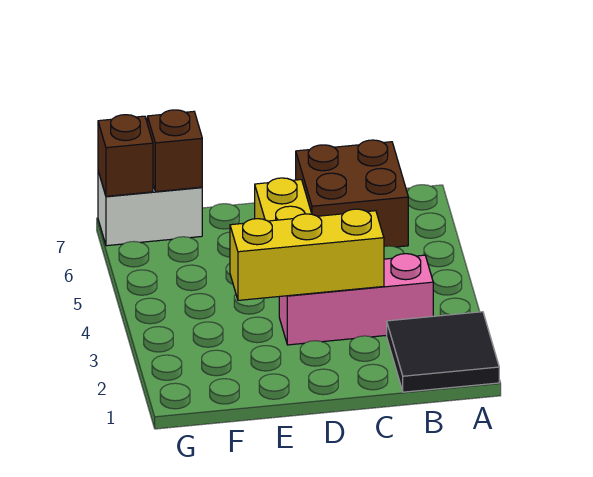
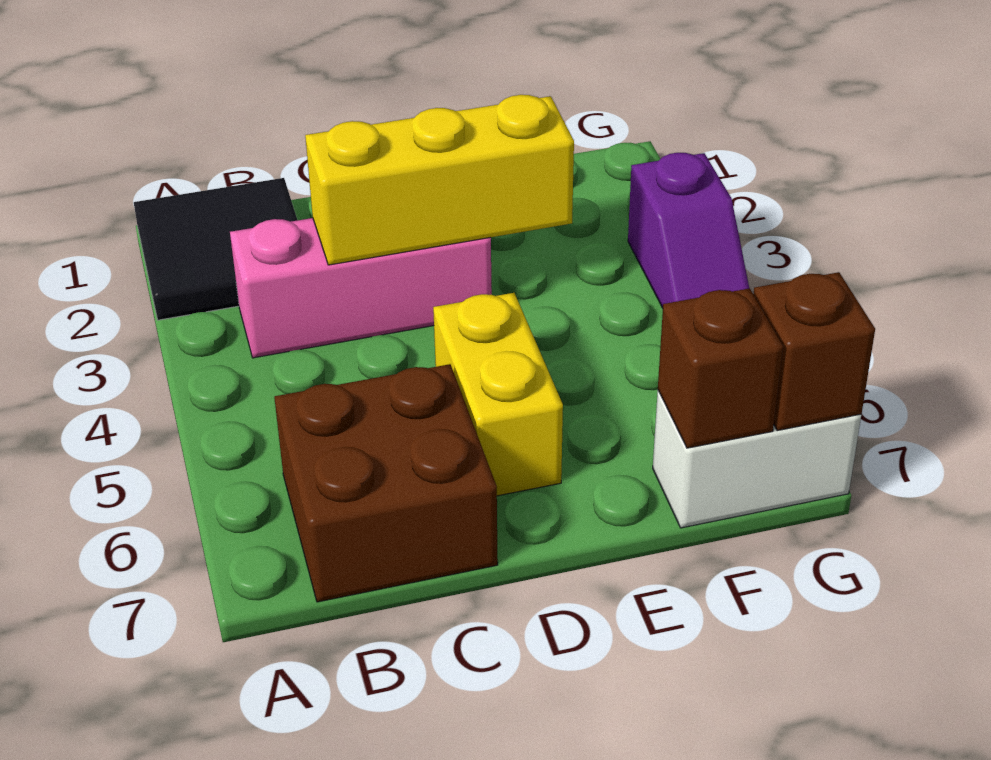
none -> purple 1x2 slope [628,153,749,308]

